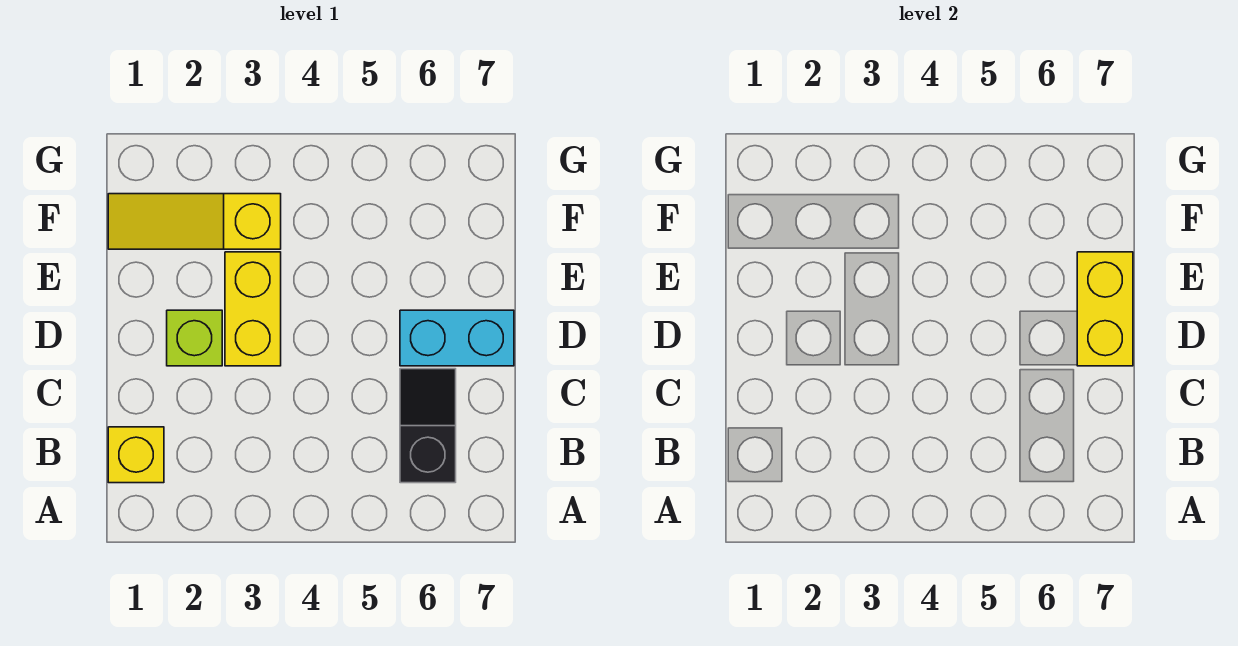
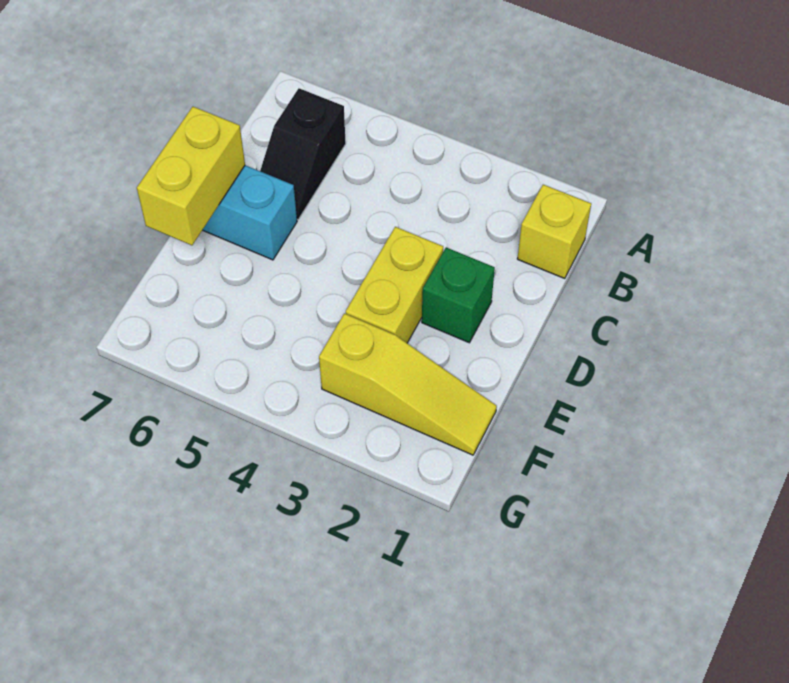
lime 1x1 brick [167,310,222,366] -> green 1x1 brick [422,247,495,343]

